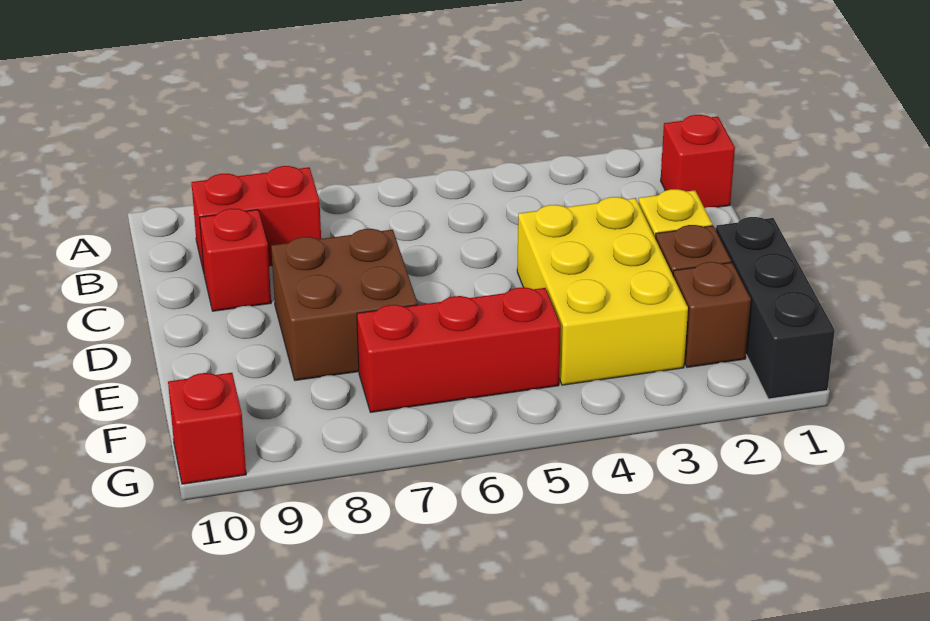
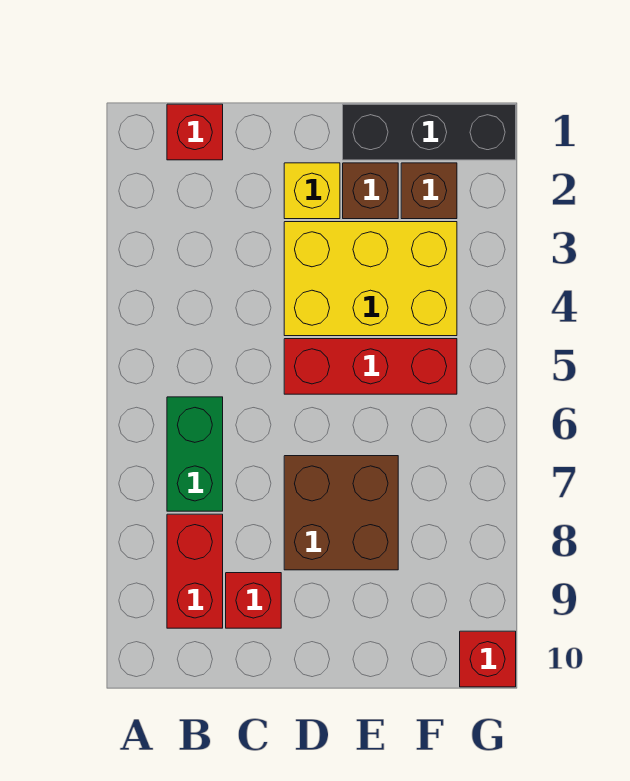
none -> green 1x2 brick [167,397,223,511]
red 1x3 brick [357,287,561,412] -> red 1x3 brick turned to [284,339,457,394]

